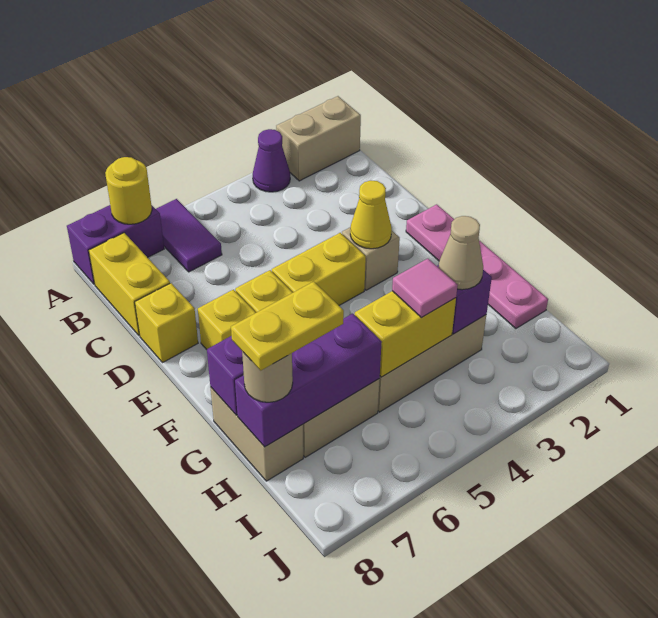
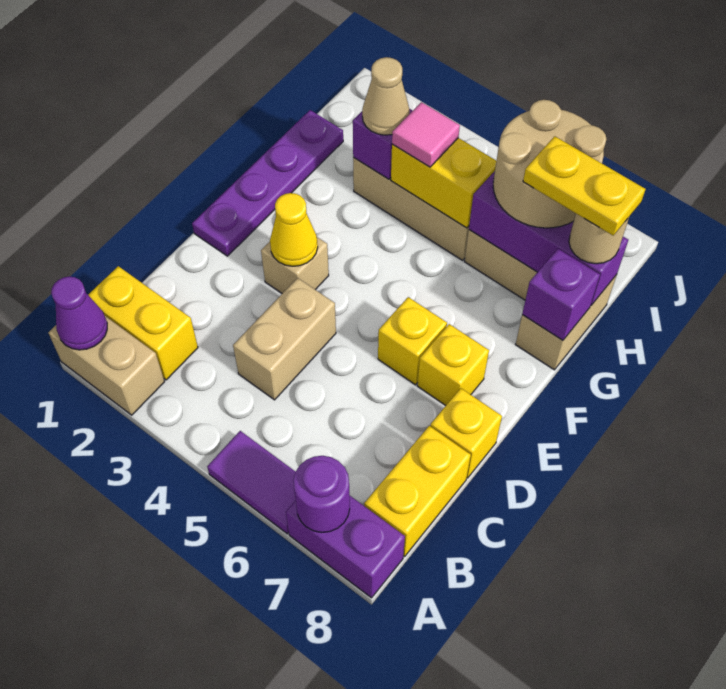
purple 1x1 cone [253,129,290,192] -> purple 1x1 cone moved to [51,277,107,350]
purple 1x2 tile [156,199,222,272] -> purple 1x2 tile turned to [207,431,296,534]
yellow 1x1 round brick [105,157,152,224] -> purple 1x1 round brick [293,456,350,532]
none -> tan 1x2 brick [233,278,336,400]
pink 1x4 plate [406,204,548,329] -> purple 1x4 plate [192,110,343,256]
yellow 1x2 brick [272,233,366,305] -> yellow 1x2 brick moved to [88,266,198,380]
none -> tan 2x2 round brick [493,100,607,228]

